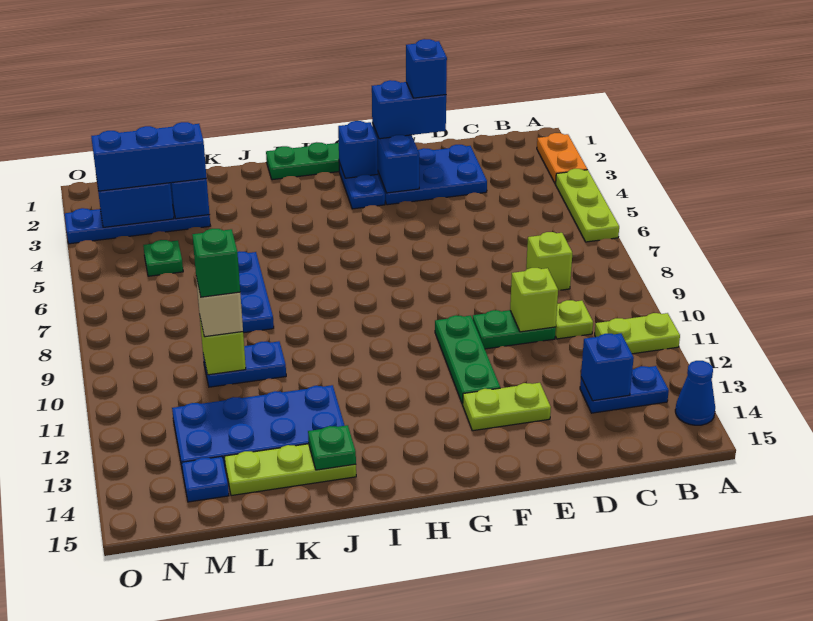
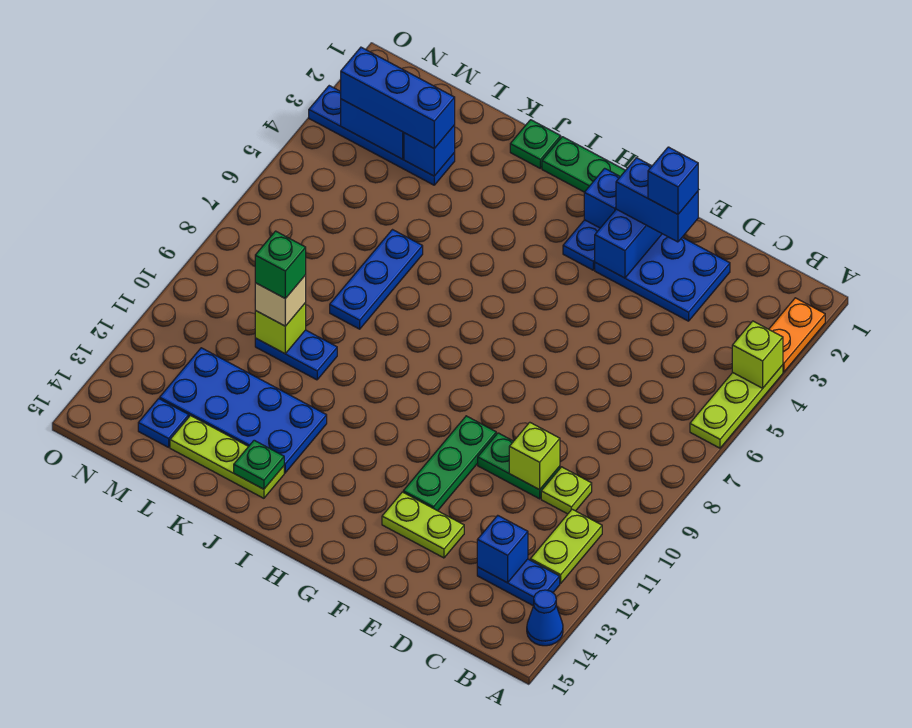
lime 1x2 plate [595,313,680,354] -> lime 1x2 plate turned to [530,509,602,583]
lime 1x1 brick [526,232,572,290] -> lime 1x1 brick moved to [732,321,783,388]
green 1x1 plate [143,240,183,276] -> green 1x1 plate moved to [510,120,561,168]

